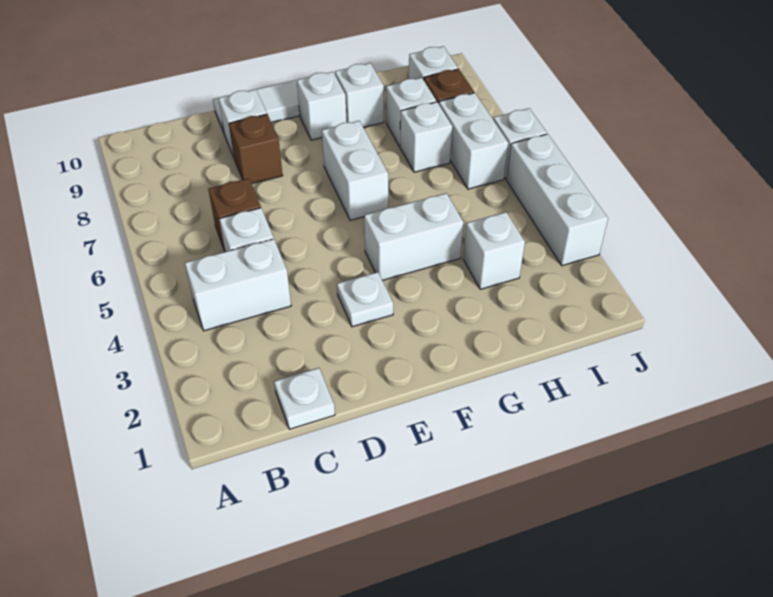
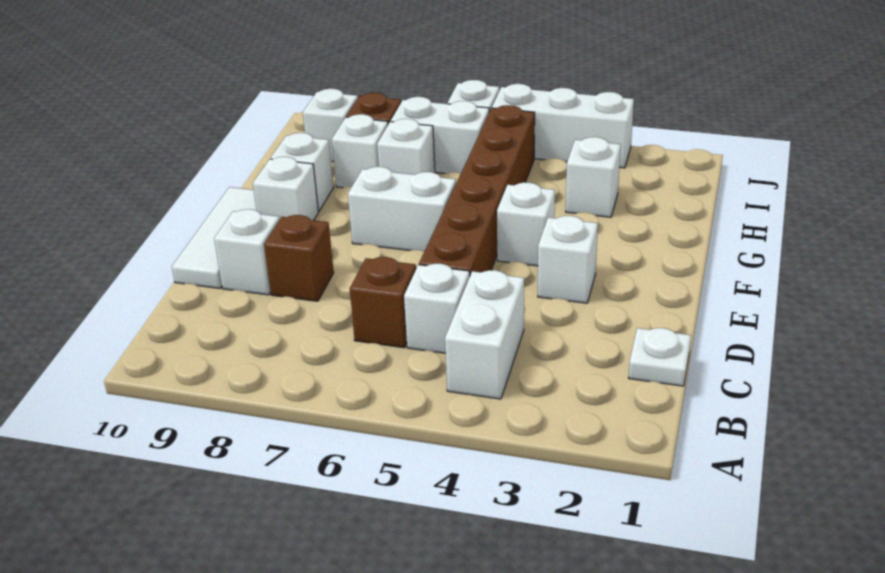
none -> brown 1x6 brick [419,105,535,275]
white 1x1 plate [337,272,393,327] -> white 1x1 brick [538,216,598,303]
white 1x2 brick [364,193,463,280] -> white 1x1 brick [497,182,555,266]

